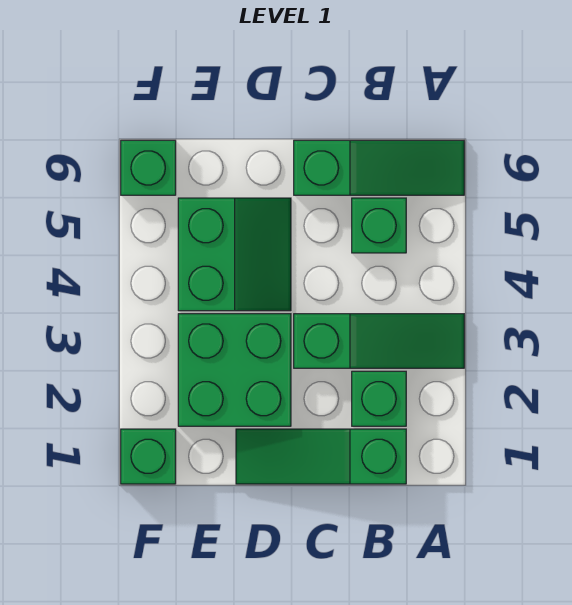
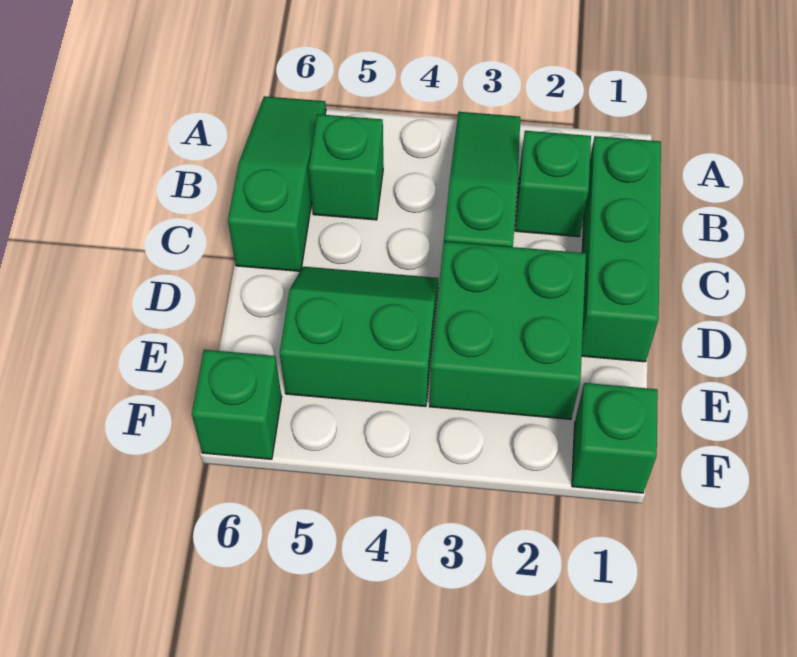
green 1x3 slope [236,429,406,484] -> green 1x3 brick [582,136,661,362]

